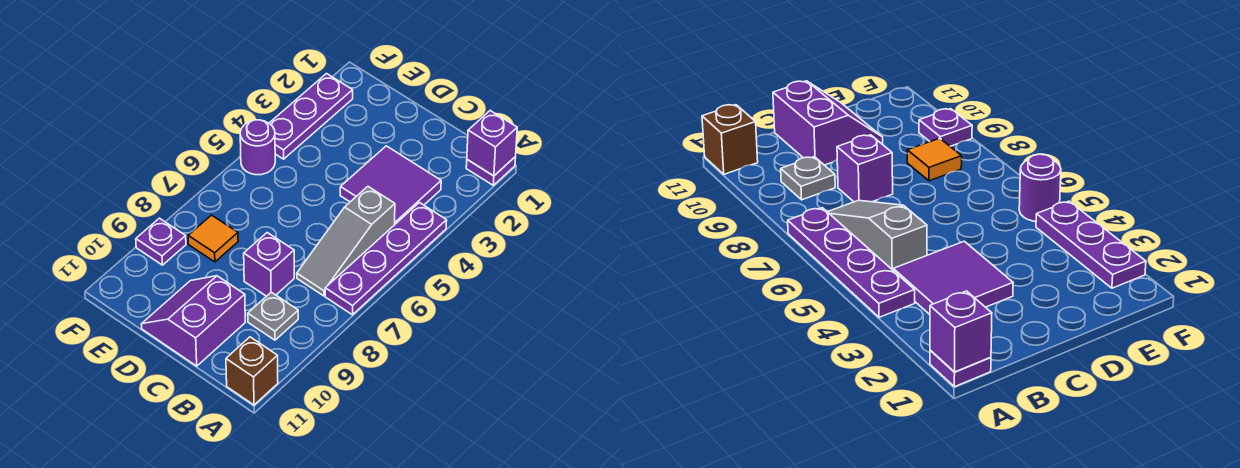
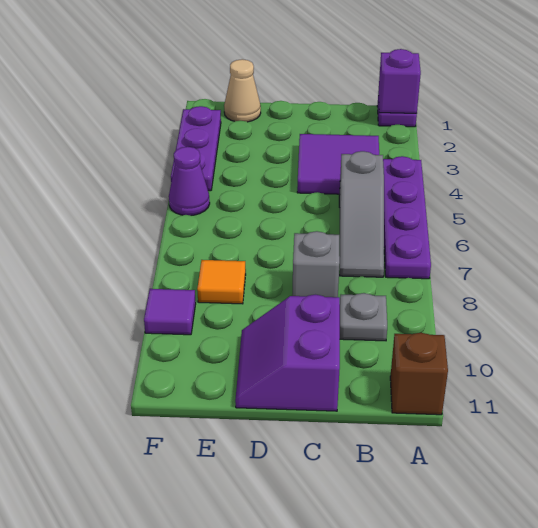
purple 1x1 brick [244,233,294,296] -> grey 1x1 brick [292,231,340,297]
none -> tan 1x1 cone [224,59,261,122]
purple 1x1 round brick [240,120,275,175] -> purple 1x1 cone [169,147,210,216]
purple 1x1 plate [136,218,186,265] -> purple 1x1 tile [144,289,196,335]

